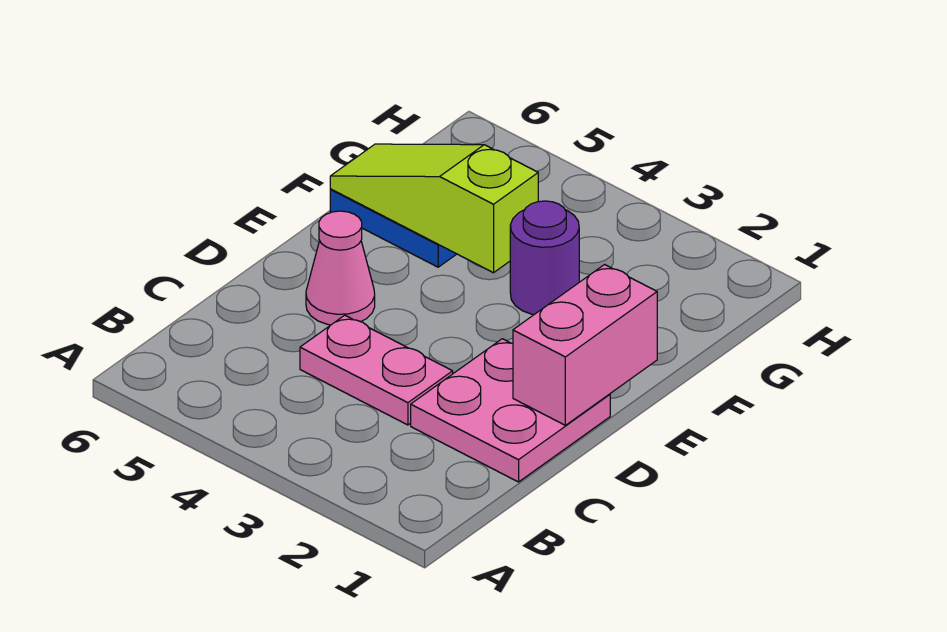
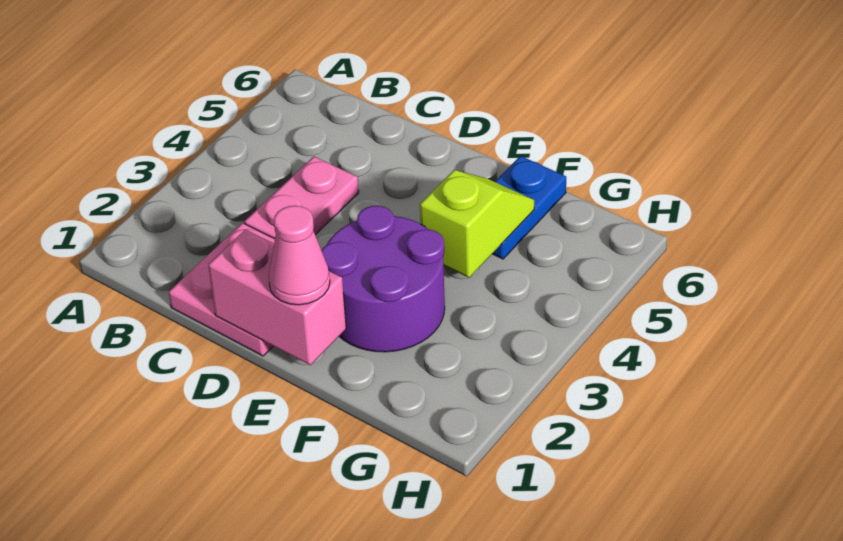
pink 1x1 cone [306,211,375,325] -> pink 1x1 cone moved to [269,206,330,305]
purple 1x1 round brick [510,201,579,315] -> purple 2x2 round brick [321,206,445,352]
lime 1x3 slope [330,144,538,273] -> lime 1x2 slope [420,170,534,278]

